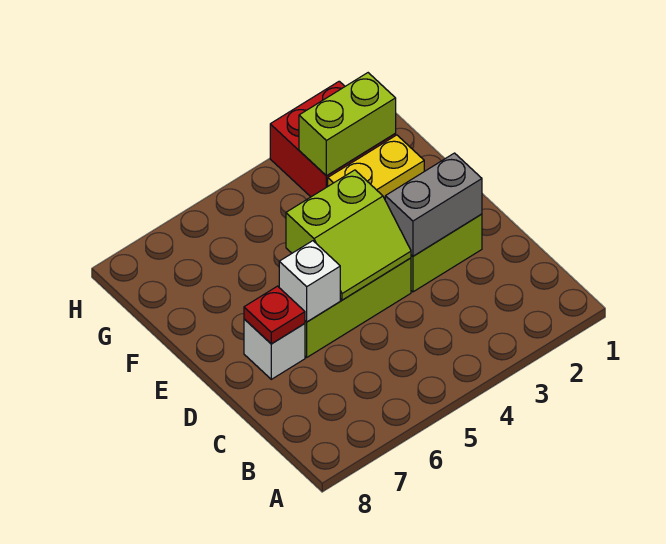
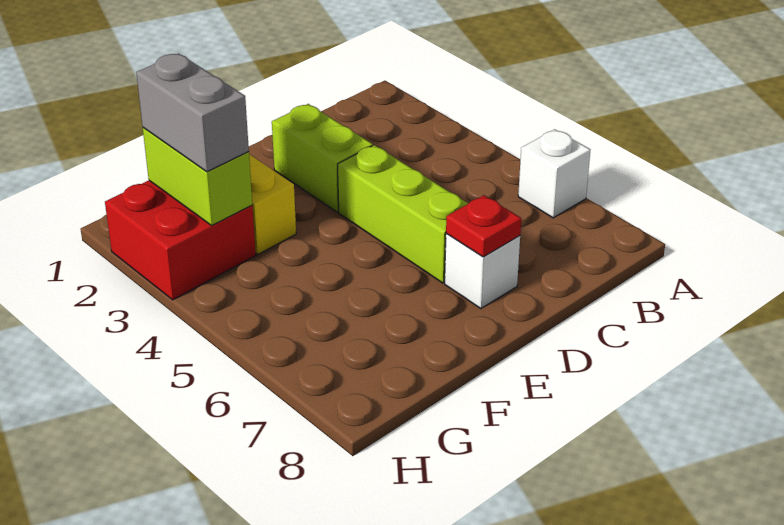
grey 1x2 brick [385,153,482,256] -> grey 1x2 brick moved to [136,54,249,172]
lime 2x2 slope [286,170,411,300] -> none
white 1x1 brick [279,241,340,322] -> white 1x1 brick moved to [518,129,590,218]

